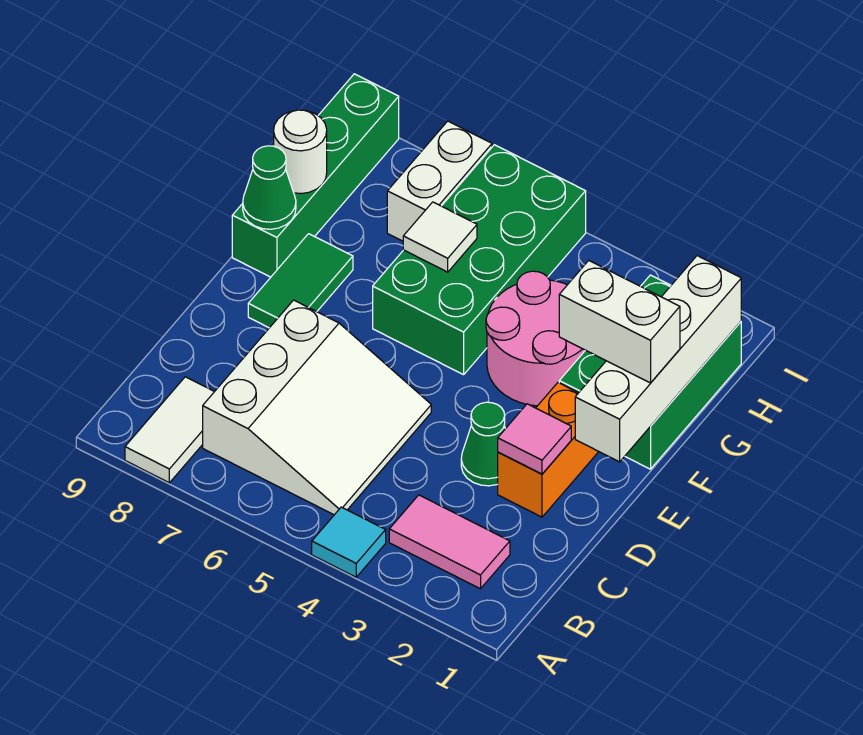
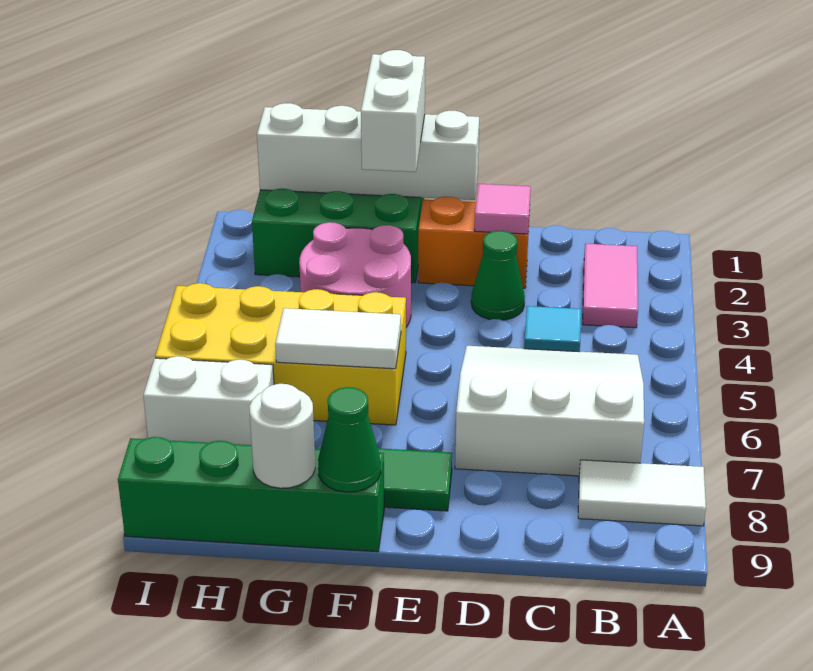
cyan 1x1 tile [312,507,386,577] -> cyan 1x1 tile moved to [524,306,581,352]
green 2x4 brick [373,145,586,375] -> yellow 2x4 brick [155,283,406,425]
white 1x1 tile [403,202,477,272] -> white 1x2 tile [275,308,401,369]

